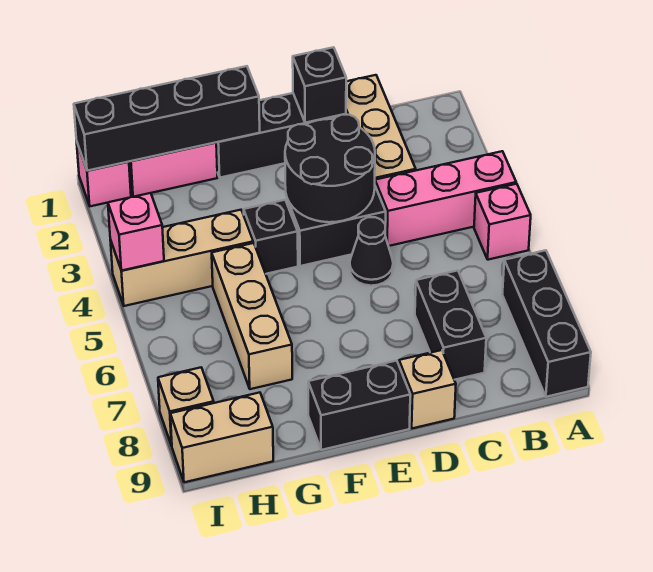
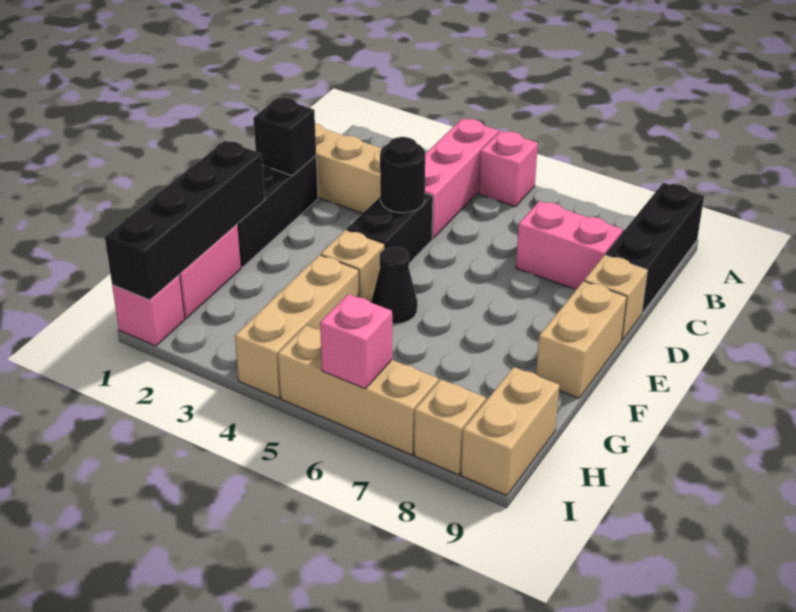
black 1x3 brick [502,250,591,397] -> black 1x3 brick turned to [605,183,704,313]
black 1x2 brick [415,271,486,380] -> pink 1x2 brick [516,201,623,290]
black 2x2 round brick [285,114,375,222] -> black 1x1 round brick [380,137,425,213]
black 1x1 cone [350,217,393,286] -> black 1x1 cone moved to [372,247,417,324]
black 1x2 brick [308,361,410,450] -> tan 1x2 brick [536,281,627,398]
black 1x1 brick [244,200,298,274] -> tan 1x1 brick [321,230,385,303]
tan 1x3 brick [212,243,292,389] -> tan 1x3 brick moved to [278,326,438,455]
pink 1x1 brick [108,193,164,271] -> pink 1x1 brick moved to [320,294,392,389]

